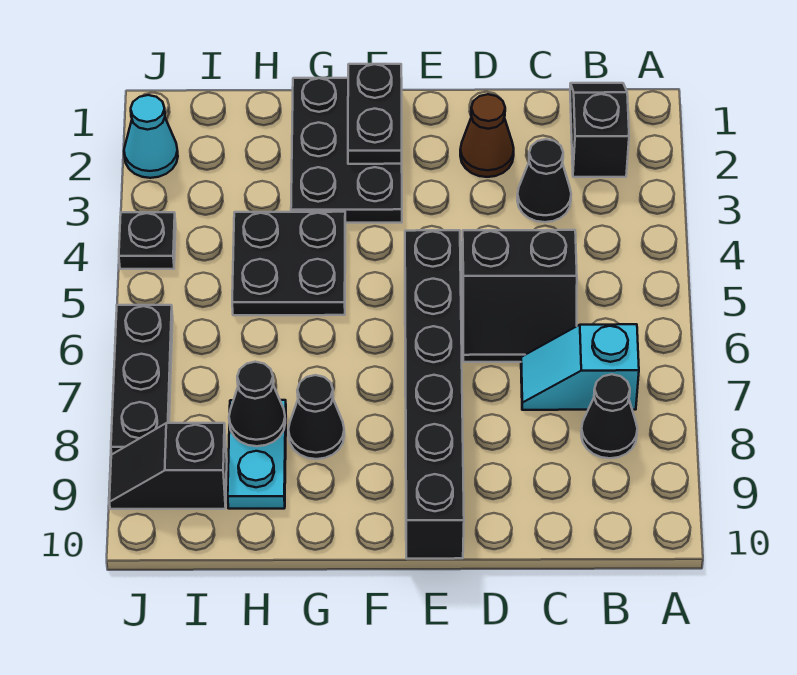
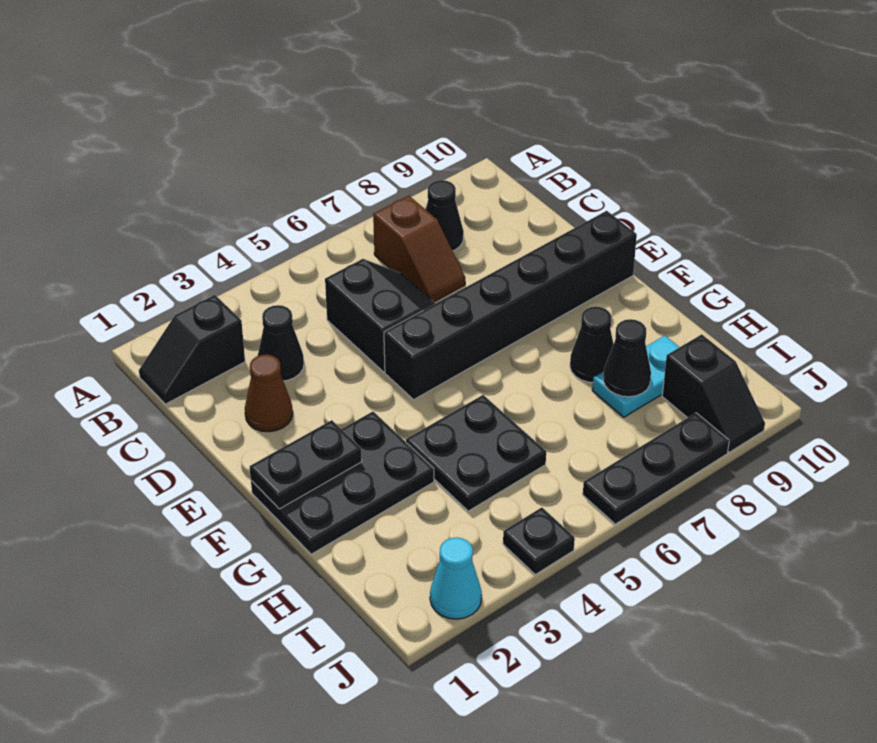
cyan 1x2 slope [521,324,639,410] -> brown 1x2 slope [373,195,465,302]

